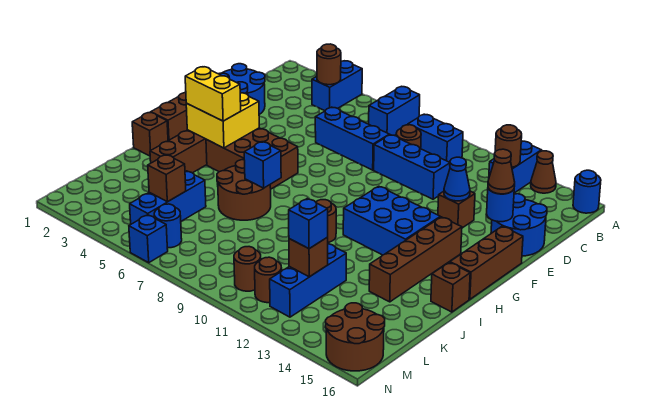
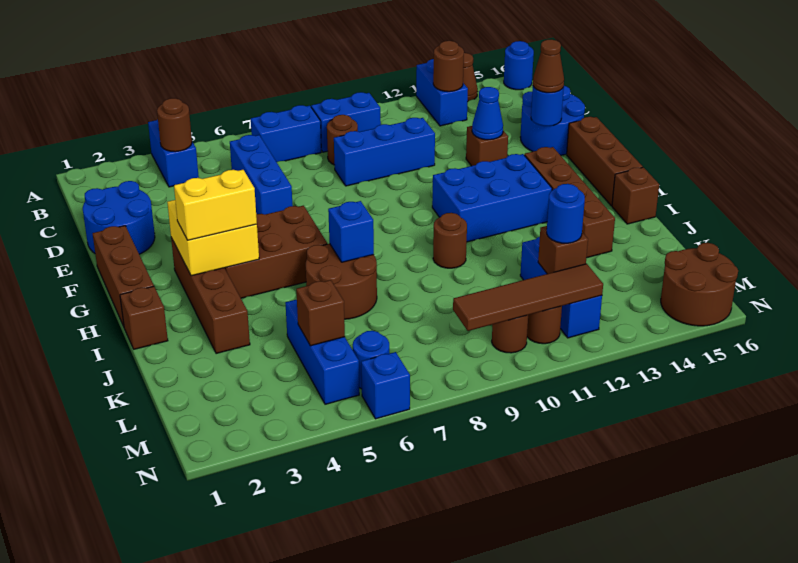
blue 1x2 brick [369,87,420,135] -> blue 1x2 brick turned to [251,105,321,162]
blue 1x3 brick [315,107,389,170] -> blue 1x3 brick turned to [230,135,293,214]
blue 1x1 brick [289,199,328,249] -> blue 1x1 round brick [547,184,585,243]
none -> brown 1x4 tile [453,264,603,331]

